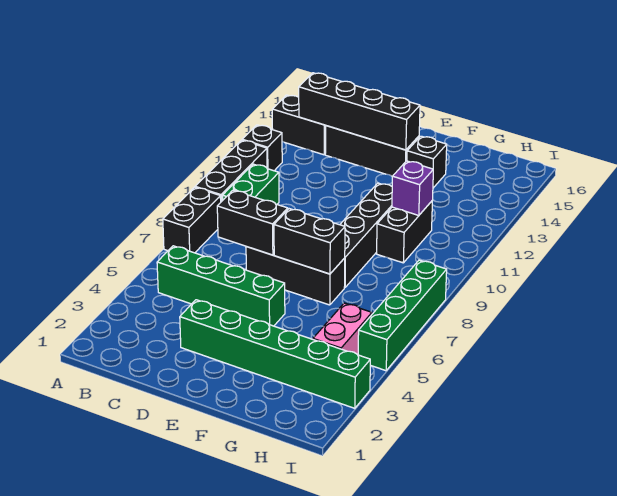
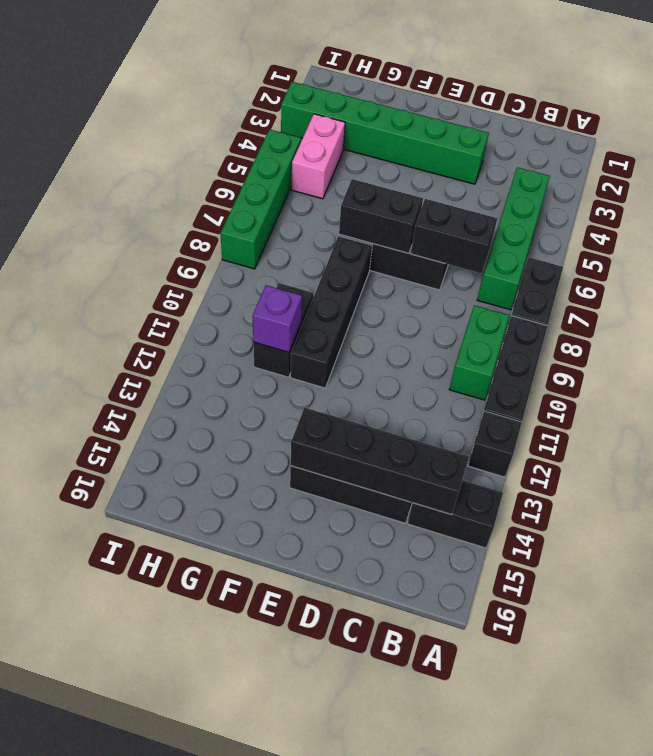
green 1x4 brick [157,246,285,326] -> green 1x4 brick turned to [477,167,550,310]
black 1x1 brick [407,136,447,188] -> none

